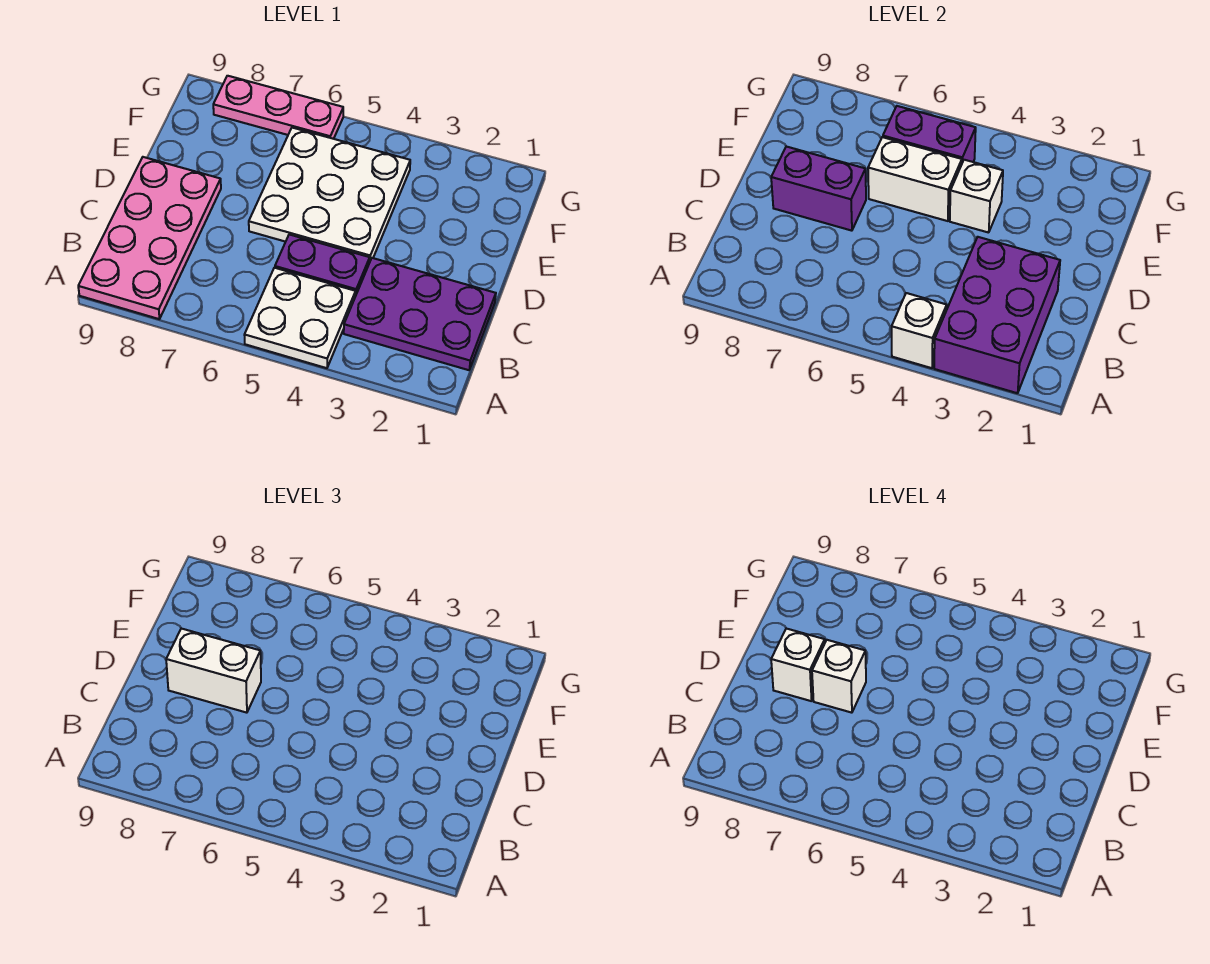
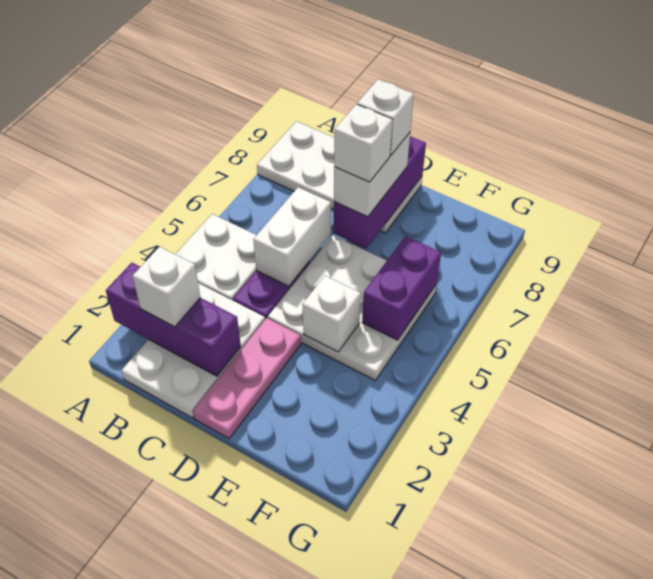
purple 2x3 brick [934,237,1060,393] -> purple 1x3 brick [106,263,241,376]
white 1x1 brick [892,293,947,368] -> white 1x1 brick moved to [133,247,200,327]
pink 2x4 plate [78,157,221,319] -> white 2x4 plate [257,121,422,233]
purple 2x3 plate [344,258,496,370] -> white 2x3 plate [121,283,265,418]
purple 1x2 brick [771,147,866,231] -> purple 1x3 brick [334,136,426,248]
white 1x2 brick [868,137,962,221] -> white 1x2 brick moved to [253,187,331,286]
pink 1x3 plate [213,76,343,139] -> pink 1x3 plate moved to [193,318,301,439]

